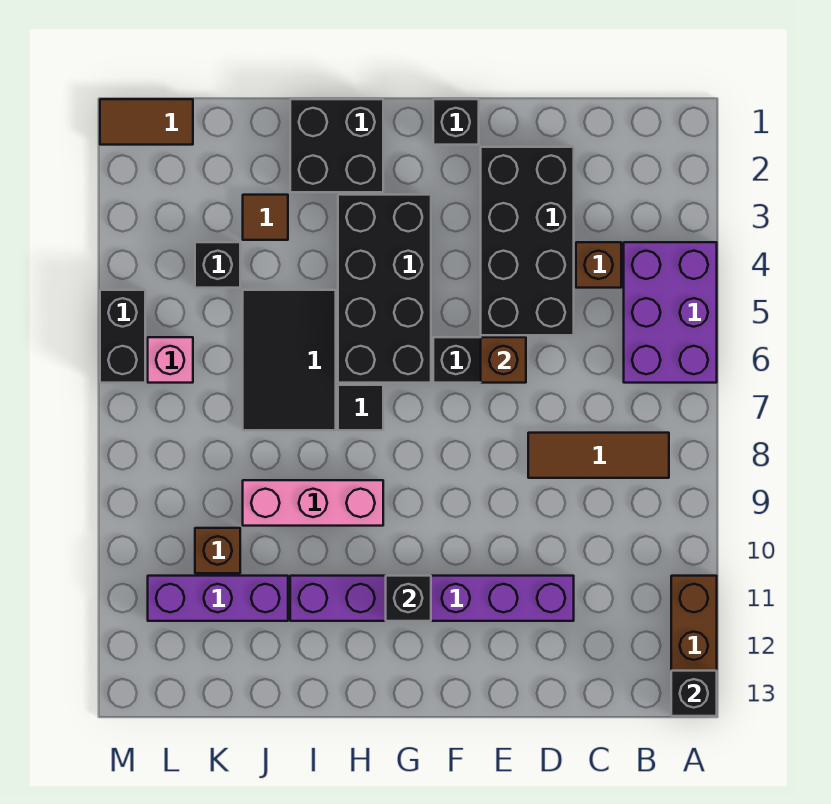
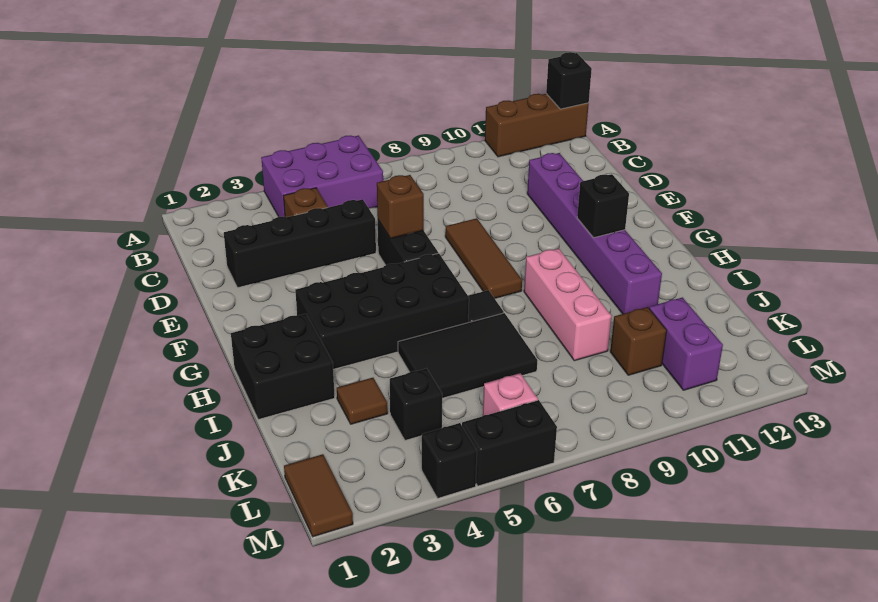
brown 1x3 tile [528,433,669,478] -> brown 1x3 tile moved to [445,218,522,298]
black 2x4 brick [481,147,574,335] -> black 1x4 brick [224,199,376,288]
black 1x1 brick [433,99,479,145] -> black 1x1 brick moved to [422,423,477,498]
purple 1x3 brick [148,576,288,621] -> purple 1x2 brick [649,297,723,390]

